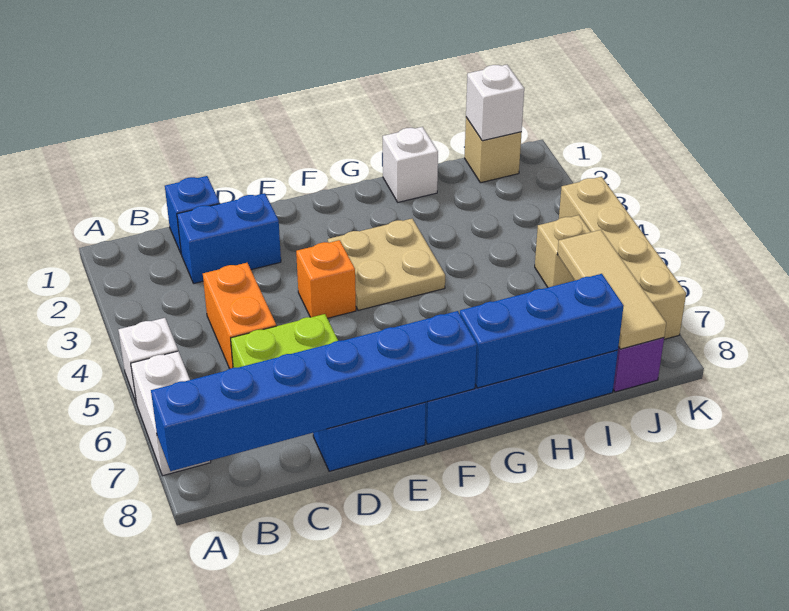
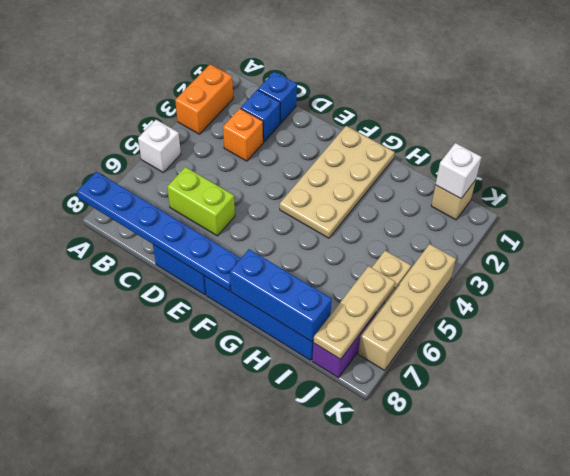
white 1x2 brick [131,351,211,476] -> none
blue 1x6 brick [151,311,477,471] -> blue 1x6 plate [77,172,241,291]
blue 1x2 brick [177,193,281,283] -> blue 1x1 brick [241,90,280,142]
orange 1x2 brick [203,263,276,369] -> orange 1x2 brick moved to [175,64,233,134]
orange 1x1 brick [296,240,356,318] -> orange 1x1 brick moved to [223,109,263,161]
tan 2x2 plate [328,219,445,310] -> tan 2x4 plate [280,126,395,238]
white 1x1 brick [383,127,438,202] -> none
tan 1x3 tile [558,230,666,349] -> tan 1x3 plate [314,266,395,359]

